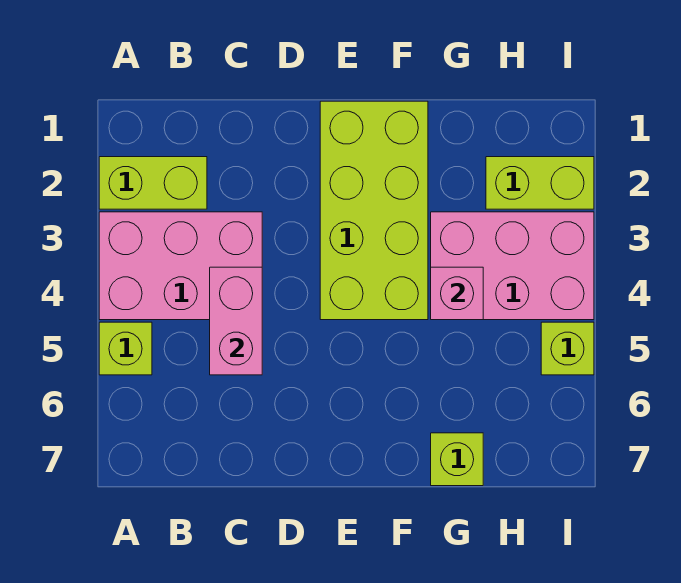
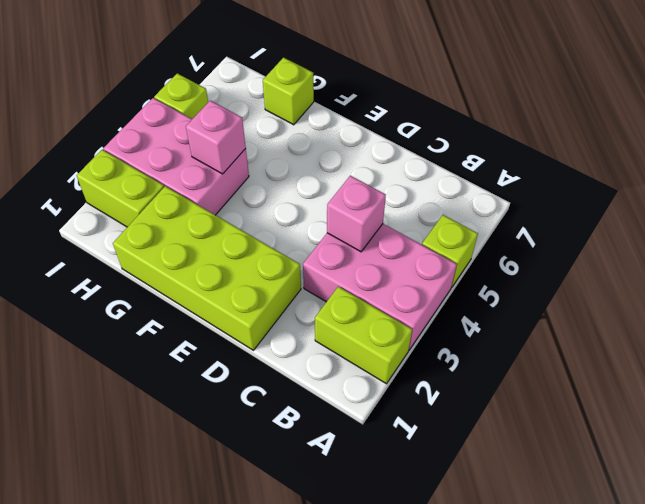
pink 1x2 brick [210,267,262,375] -> pink 1x1 brick [327,176,386,252]
lime 2x4 brick [320,101,428,320] -> lime 2x4 brick turned to [113,186,301,350]

